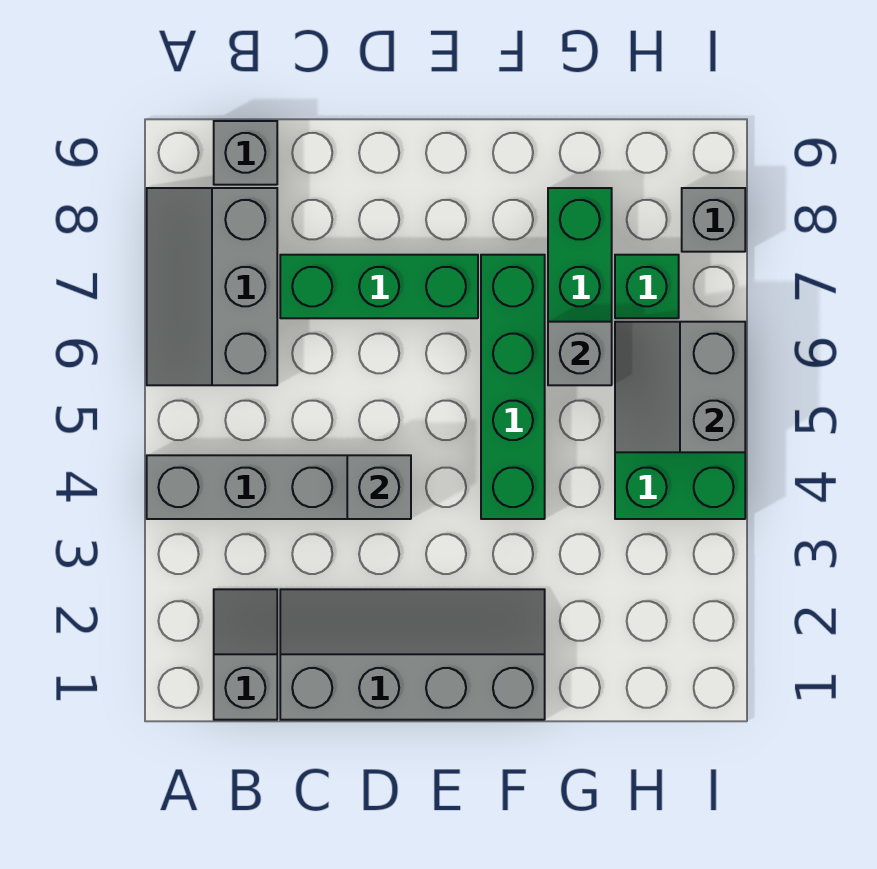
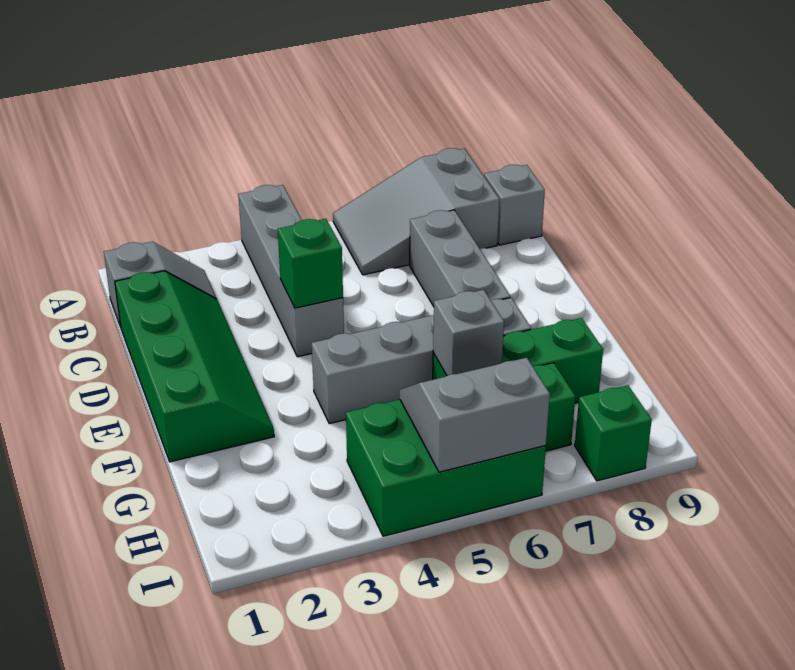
grey 2x3 slope [147,188,277,385] -> grey 2x3 slope turned to [333,148,500,275]
grey 2x4 slope [280,589,545,720] -> green 2x4 slope [115,271,274,462]
green 1x3 brick [280,255,478,318] -> grey 1x3 brick [410,210,510,307]
grey 1x1 brick [347,455,411,519] -> green 1x1 brick [278,219,343,308]
green 1x4 brick [481,255,545,519] -> grey 1x4 brick [312,298,531,424]
grey 1x1 brick [682,188,745,252] -> green 1x1 brick [575,385,652,481]

